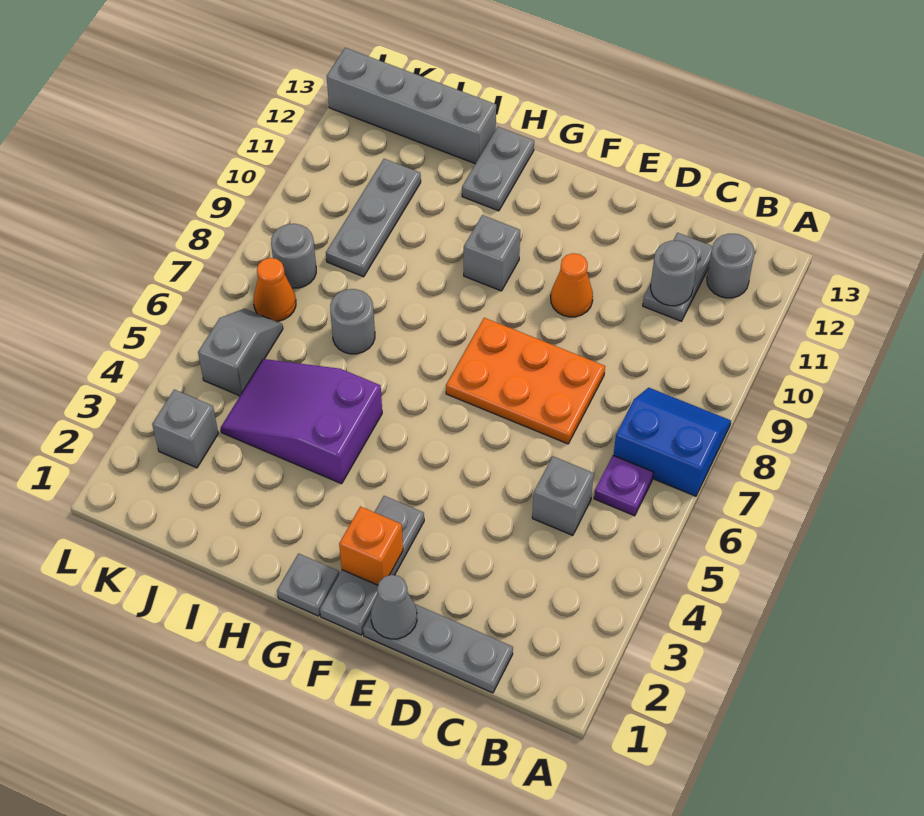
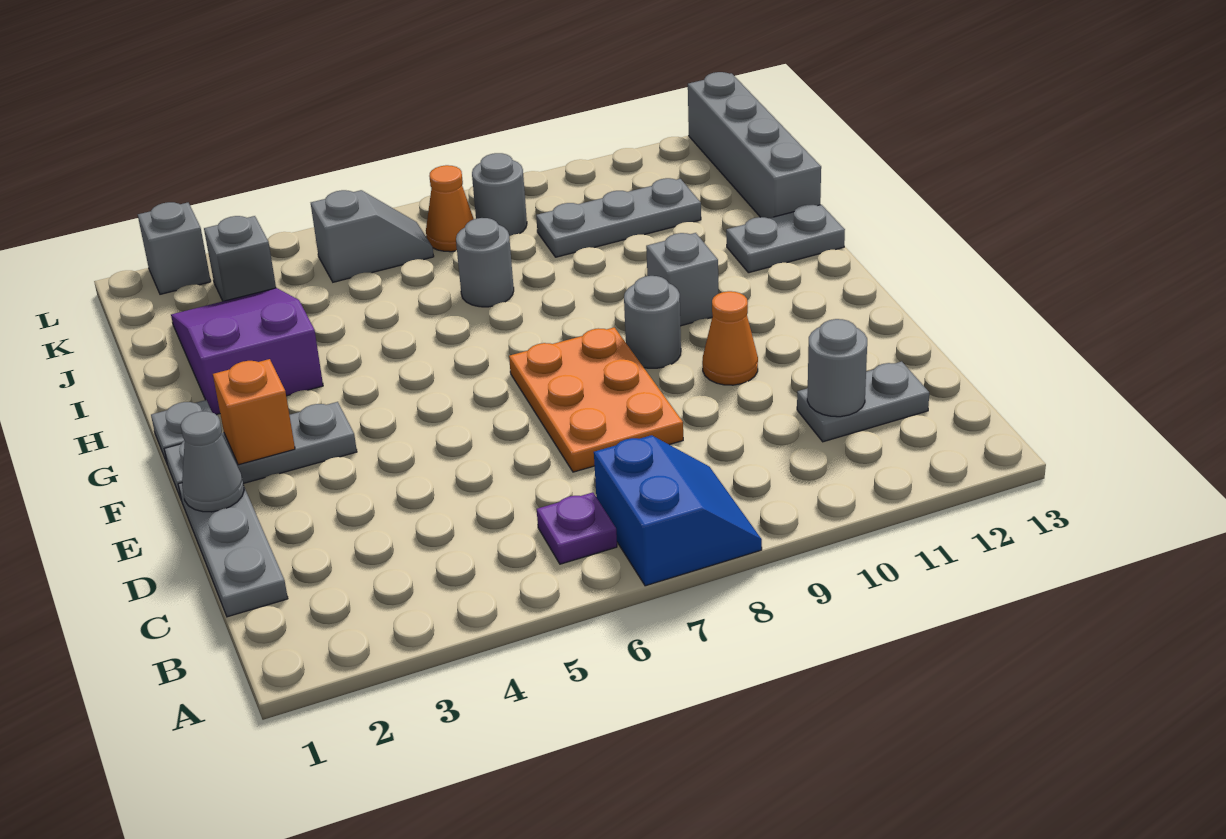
grey 1x1 round brick [707,234,755,298] -> grey 1x1 round brick moved to [624,276,681,368]
grey 1x1 brick [532,456,594,535] -> grey 1x1 brick moved to [138,202,211,294]
purple 2x3 slope [221,359,382,484] -> purple 2x3 slope moved to [171,288,323,415]

